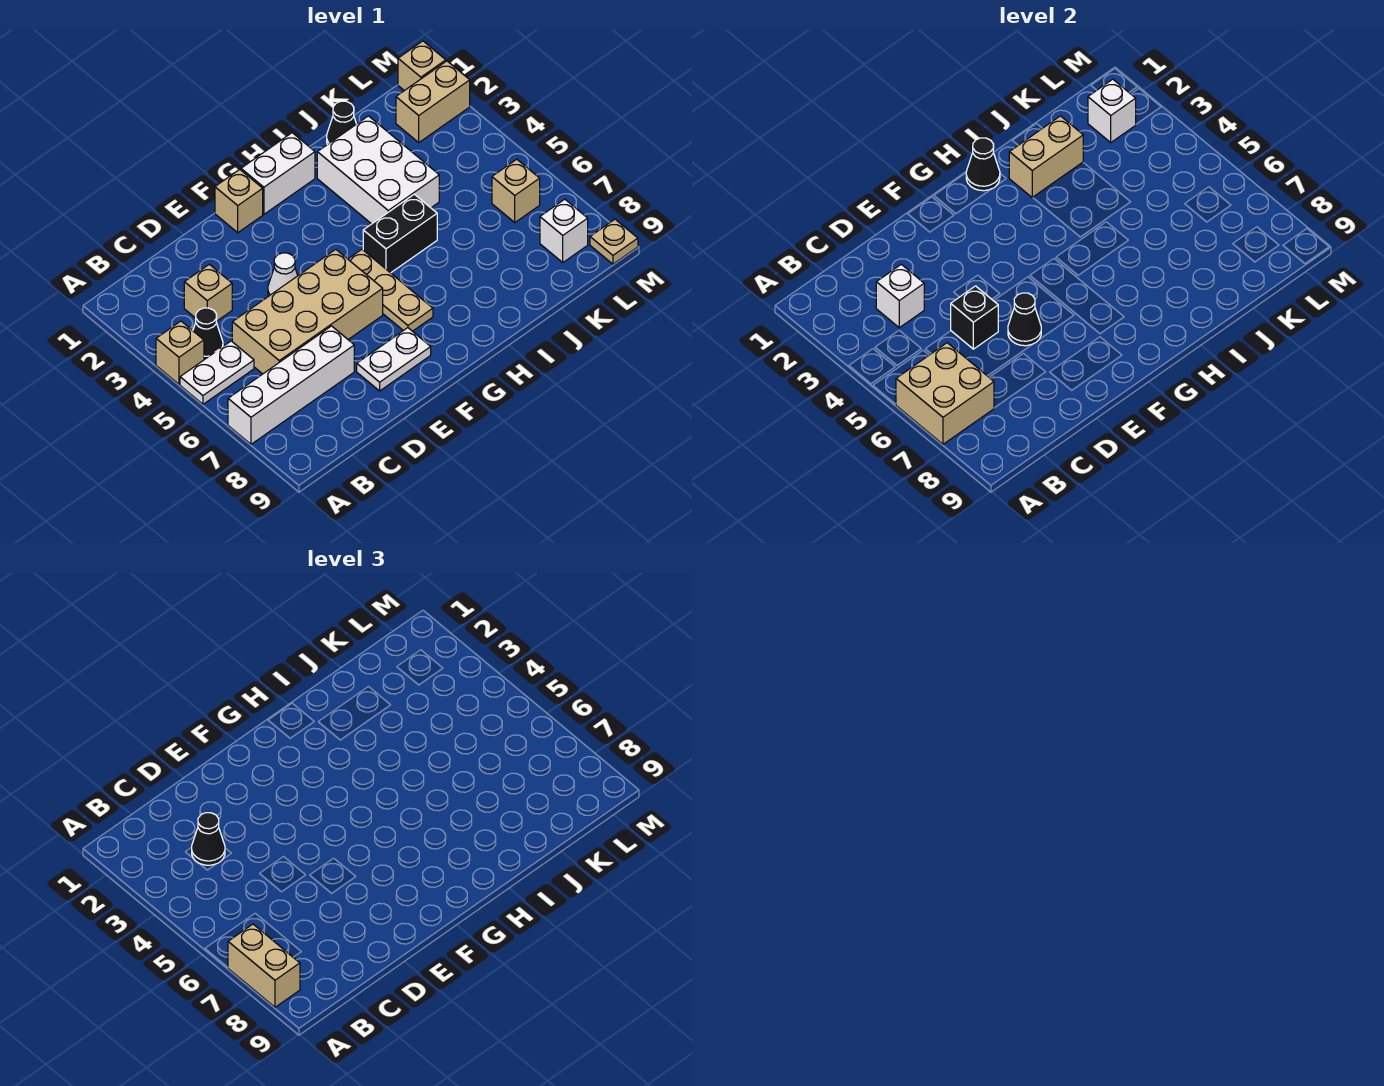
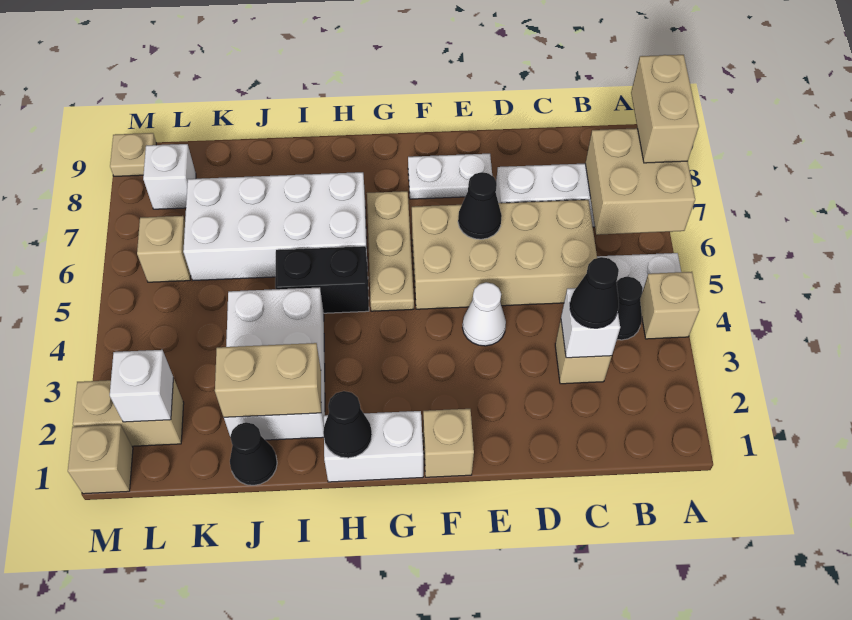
black 1x1 brick [951,286,998,349] -> none
none -> white 2x4 brick [183,172,368,280]

